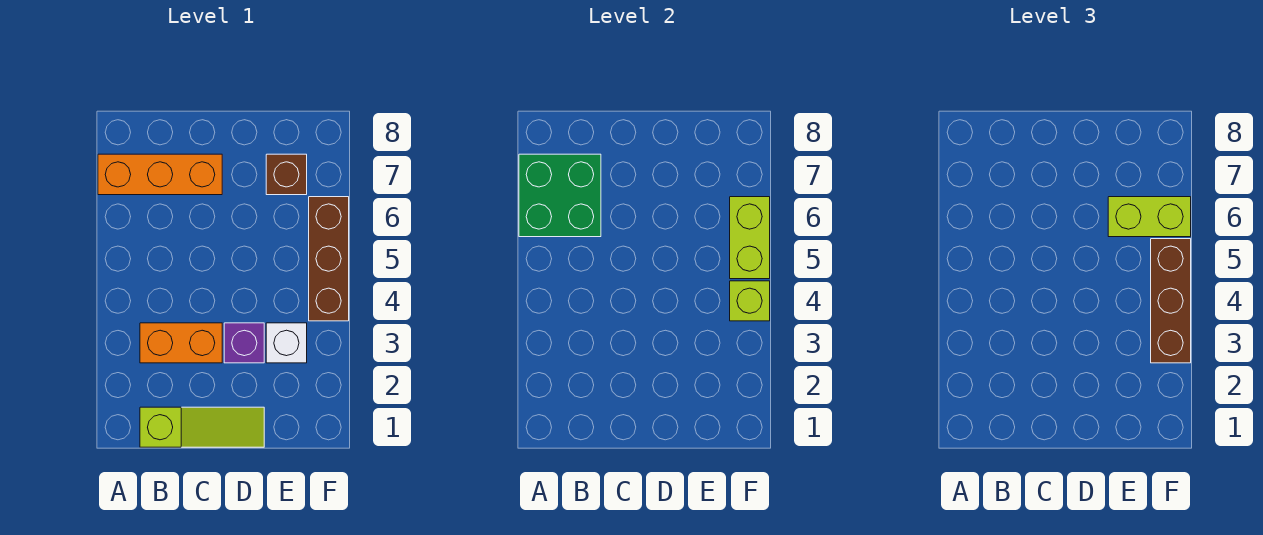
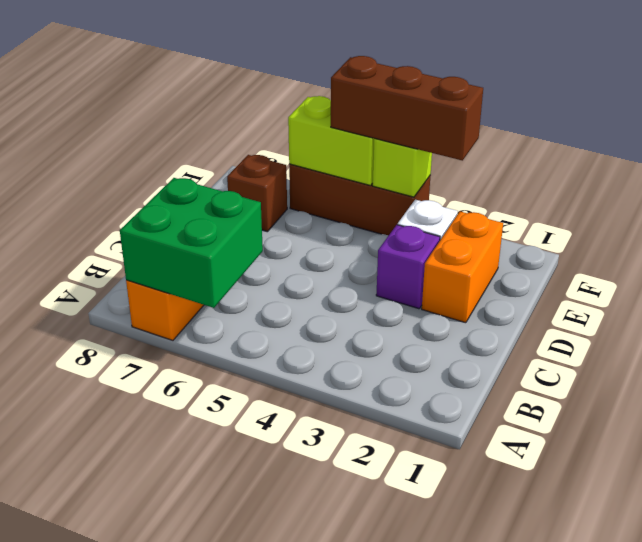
lime 1x3 slope [140,407,264,447] -> none
orange 1x2 brick [140,323,222,363] -> orange 1x2 brick moved to [422,212,503,323]
lime 1x2 brick [1108,197,1191,237] -> none

